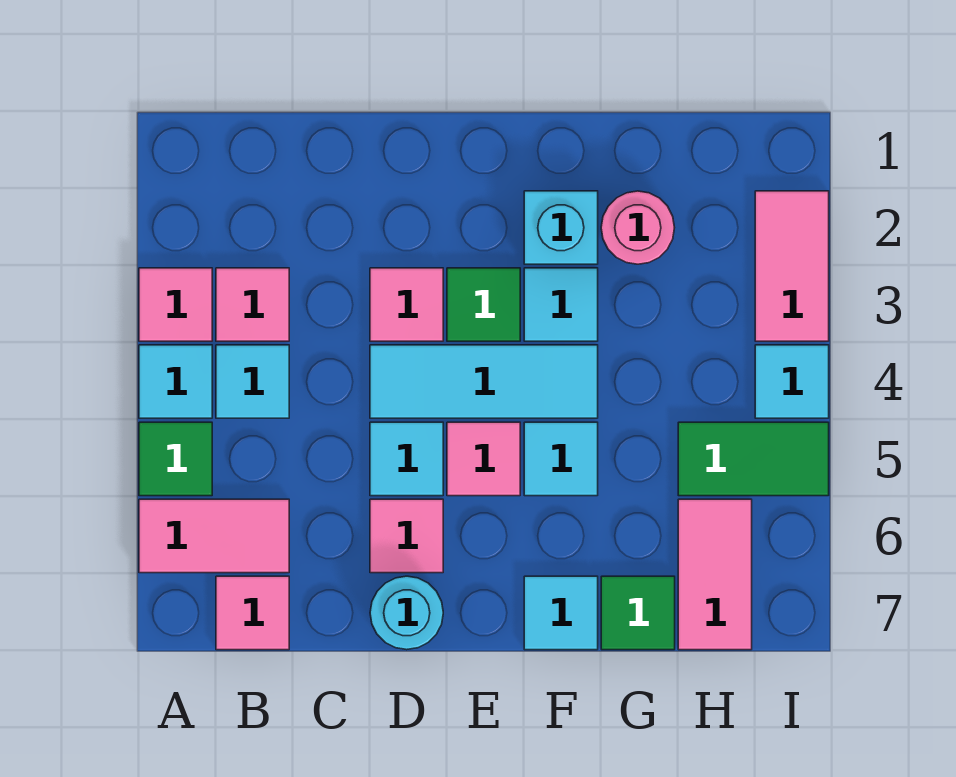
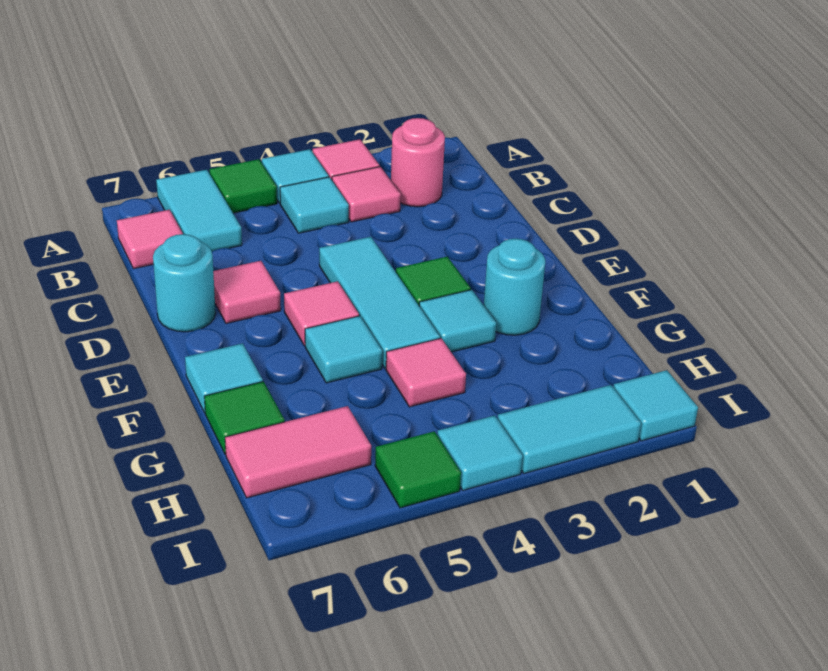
pink 1x2 tile [139,499,289,573] -> cyan 1x2 tile [156,170,242,252]
pink 1x1 tile [370,268,443,341] -> pink 1x1 tile moved to [386,338,466,407]
cyan 1x1 tile [370,422,443,496] -> cyan 1x1 tile moved to [613,370,698,441]
cyan 1x1 brick [524,191,598,264] -> cyan 1x1 round brick [484,239,545,335]
pink 1x1 round brick [601,191,675,264] -> pink 1x1 round brick moved to [391,118,445,207]
green 1x2 tile [678,422,829,496] -> green 1x1 tile [375,431,461,508]
pink 1x2 tile [755,191,829,341] -> cyan 1x2 tile [498,385,641,473]

